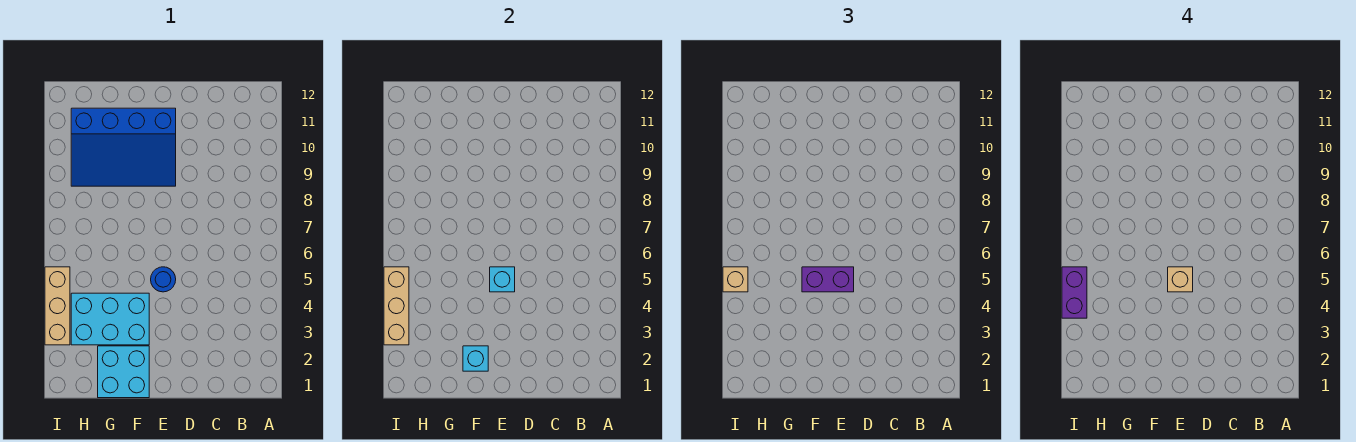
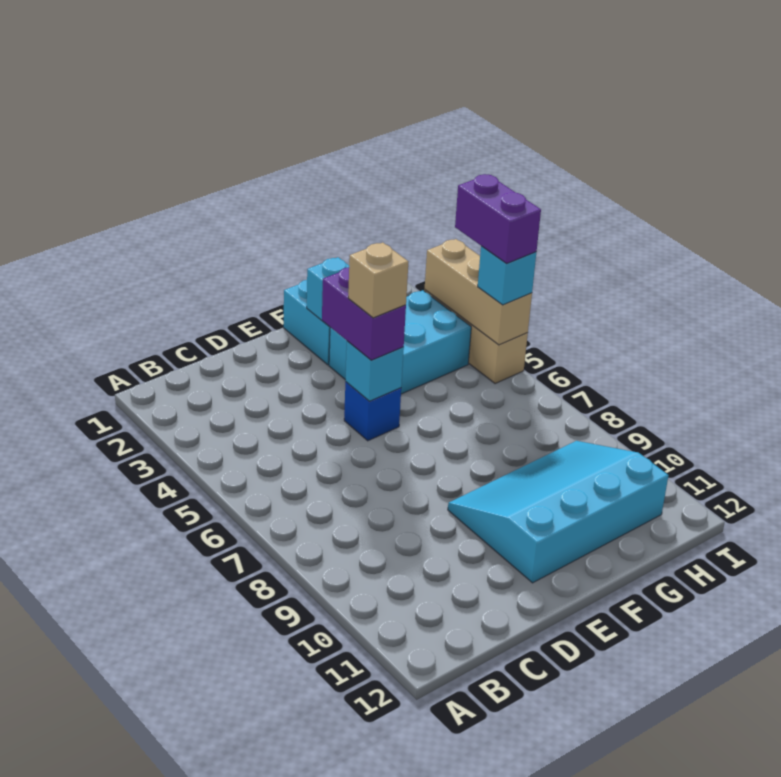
blue 1x1 round brick [151,267,176,292] -> blue 1x1 brick [344,382,401,441]
purple 1x2 brick [802,267,854,292] -> purple 1x2 brick turned to [322,267,406,360]
blue 3x4 slope [71,108,176,186] -> cyan 3x4 slope [448,441,668,583]
tan 1x1 brick [723,267,748,292] -> cyan 1x1 brick [478,246,536,305]

